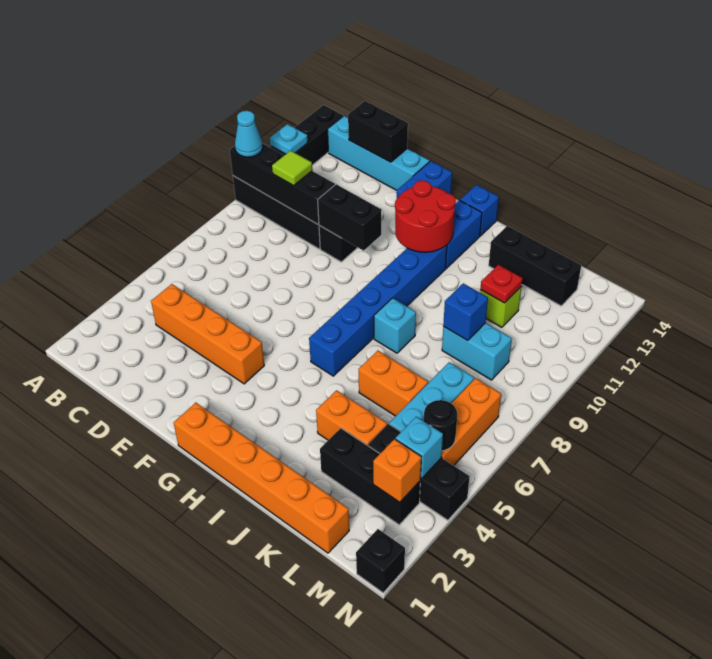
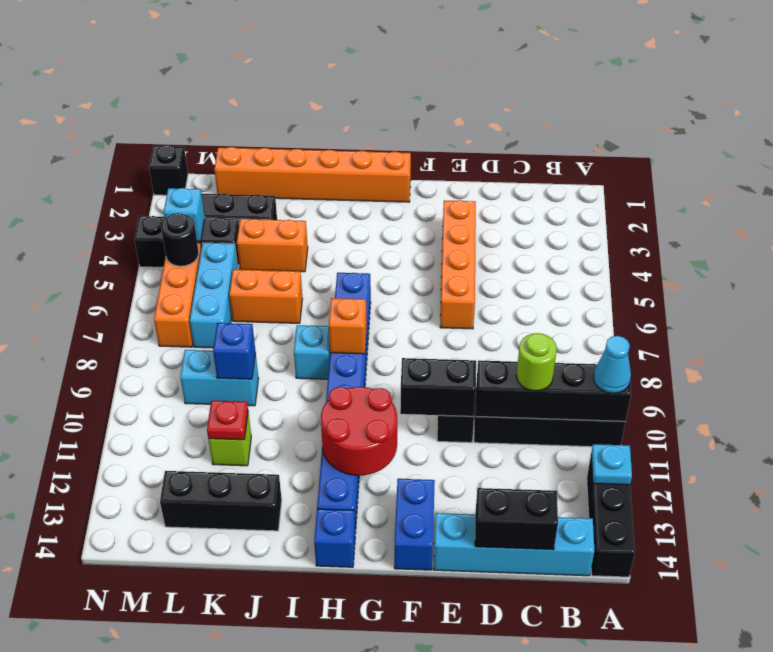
orange 1x4 brick [151,284,264,384] -> orange 1x4 brick turned to [440,200,476,329]
lime 1x1 tile [272,151,312,186] -> lime 1x1 round brick [516,333,557,391]
orange 1x1 brick [373,439,421,502] -> orange 1x1 brick moved to [329,298,367,354]

